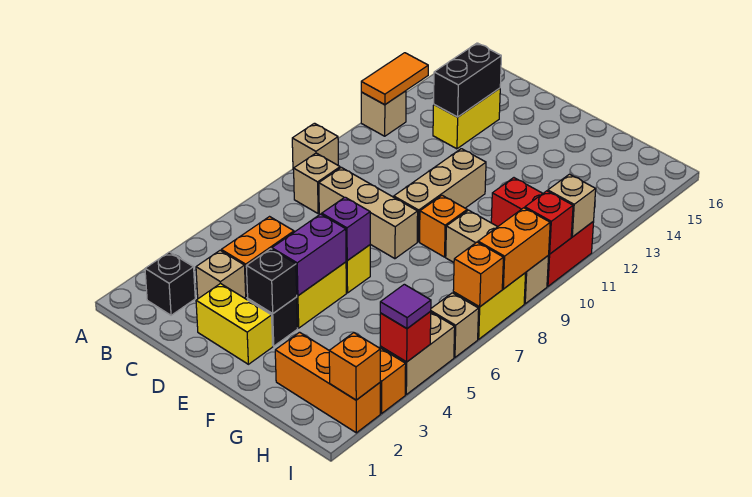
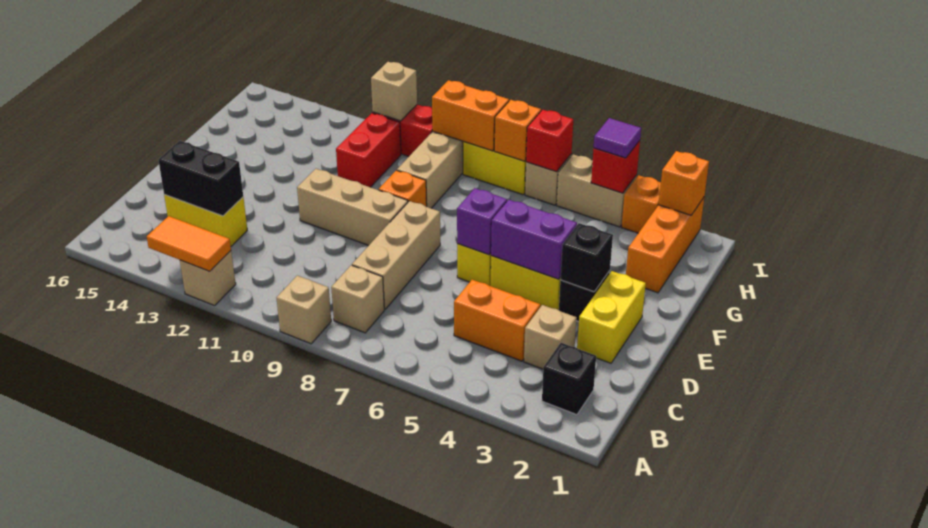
red 1x1 brick [525,191,573,254] -> red 1x1 brick moved to [526,110,573,172]

